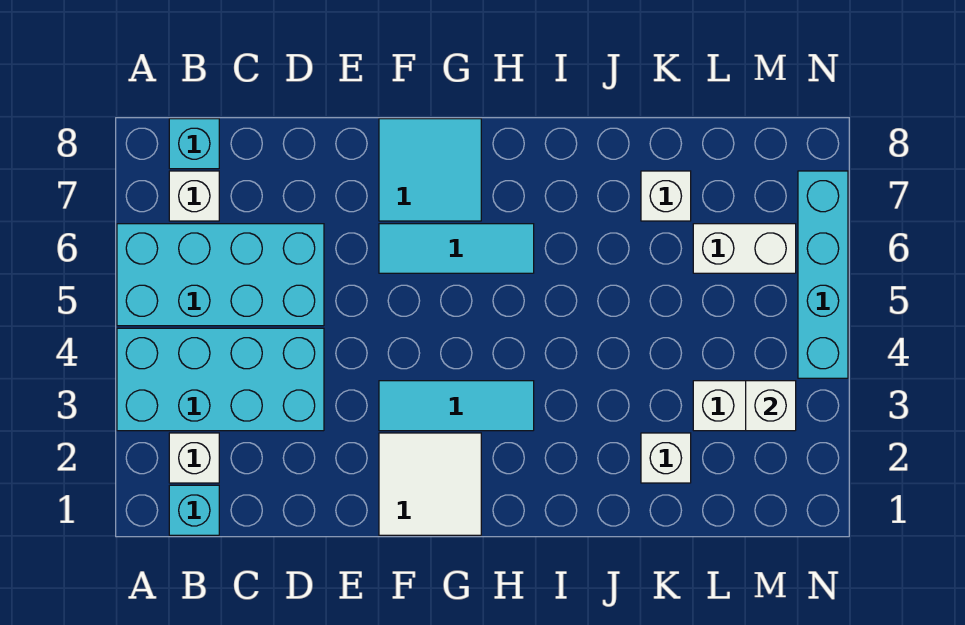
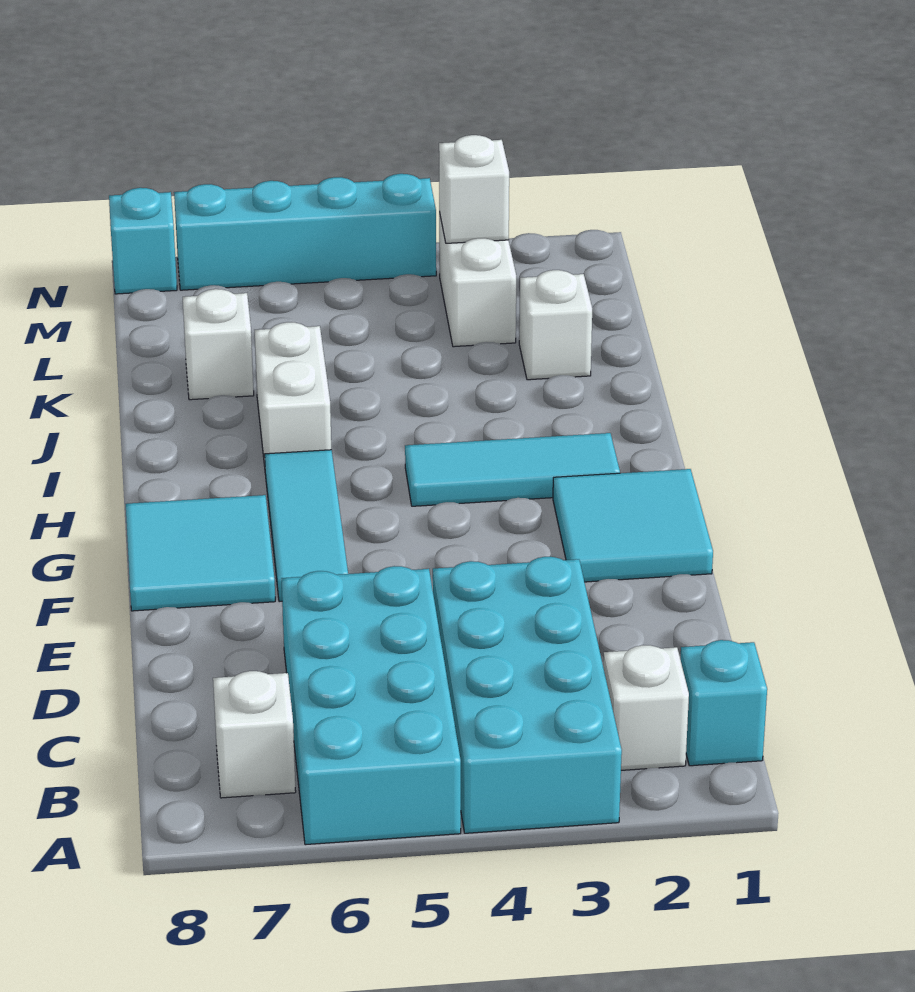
cyan 1x1 brick [169,119,219,169] -> cyan 1x1 brick moved to [109,188,177,294]
white 2x2 tile [379,433,481,535] -> cyan 2x2 tile [553,469,713,582]
cyan 1x3 tile [379,381,534,431] -> cyan 1x3 tile turned to [405,433,620,506]
white 1x2 brick [693,224,796,273] -> white 1x2 brick moved to [255,322,331,466]

